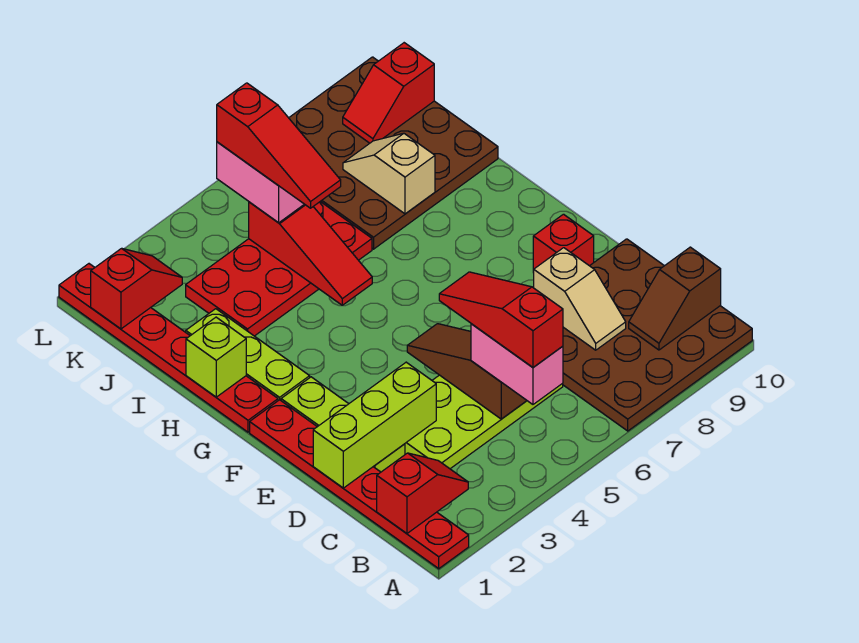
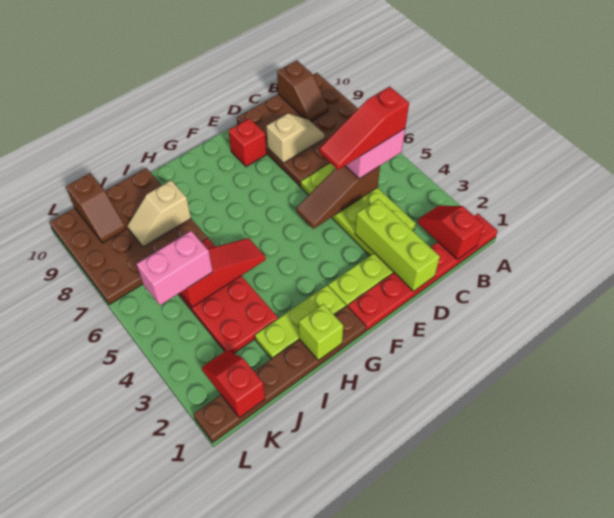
red 1x6 plate [59,264,278,432] -> brown 1x6 plate [193,306,366,442]
red 1x3 slope [217,83,341,208] -> none
red 1x2 slope [343,43,434,143] -> brown 1x2 slope [66,173,126,243]

